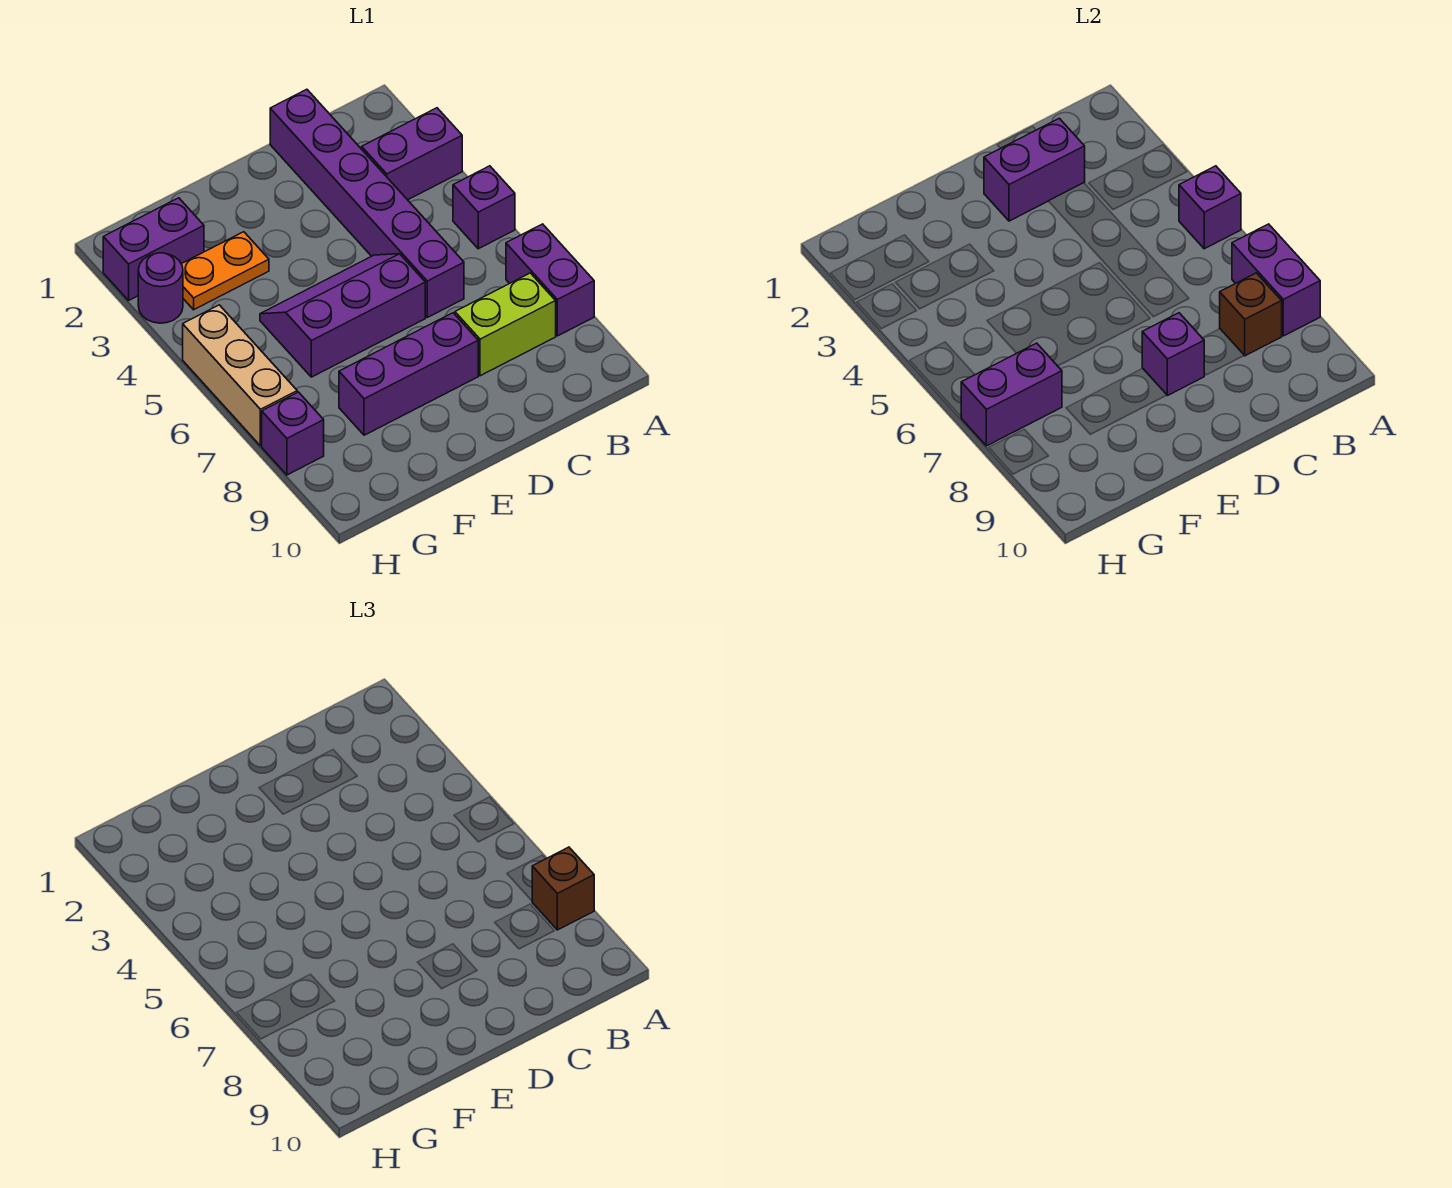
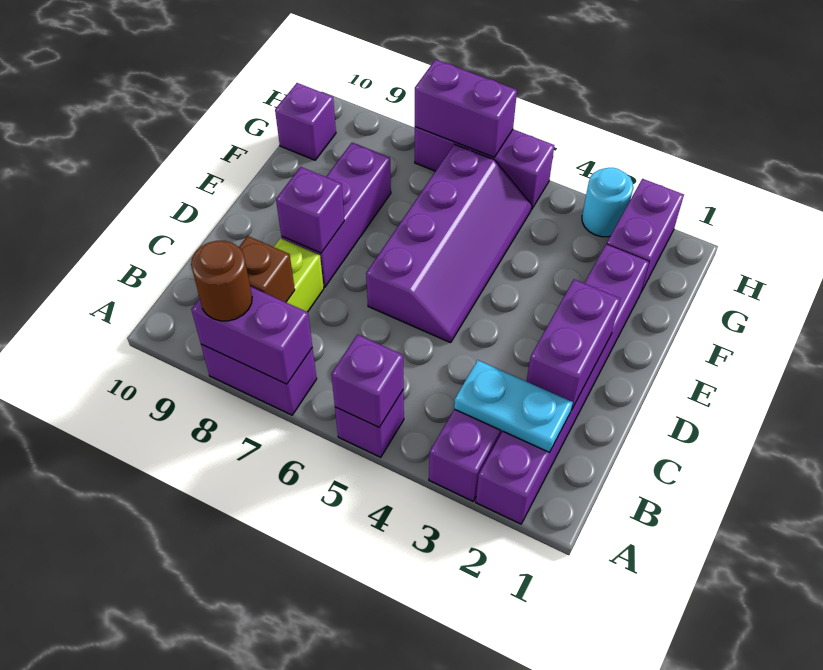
brown 1x1 brick [532,847,594,930] -> brown 1x1 round brick [191,241,252,321]
none -> cyan 1x2 plate [454,360,573,452]
purple 1x6 brick [270,89,464,317] -> purple 1x6 brick turned to [476,244,649,524]
purple 2x3 slope [260,254,425,377] -> purple 2x4 slope [366,144,532,343]
orange 1x2 plate [182,232,269,310] -> none
purple 1x2 brick [961,343,1062,446] -> purple 1x2 brick turned to [415,60,517,157]
purple 1x1 round brick [138,253,183,323] -> cyan 1x1 round brick [582,168,633,237]
tan 1x3 brick [183,305,297,446] -> purple 1x3 brick [415,127,554,210]
purple 1x1 brick [262,392,324,475] -> purple 1x1 brick moved to [275,83,336,160]

